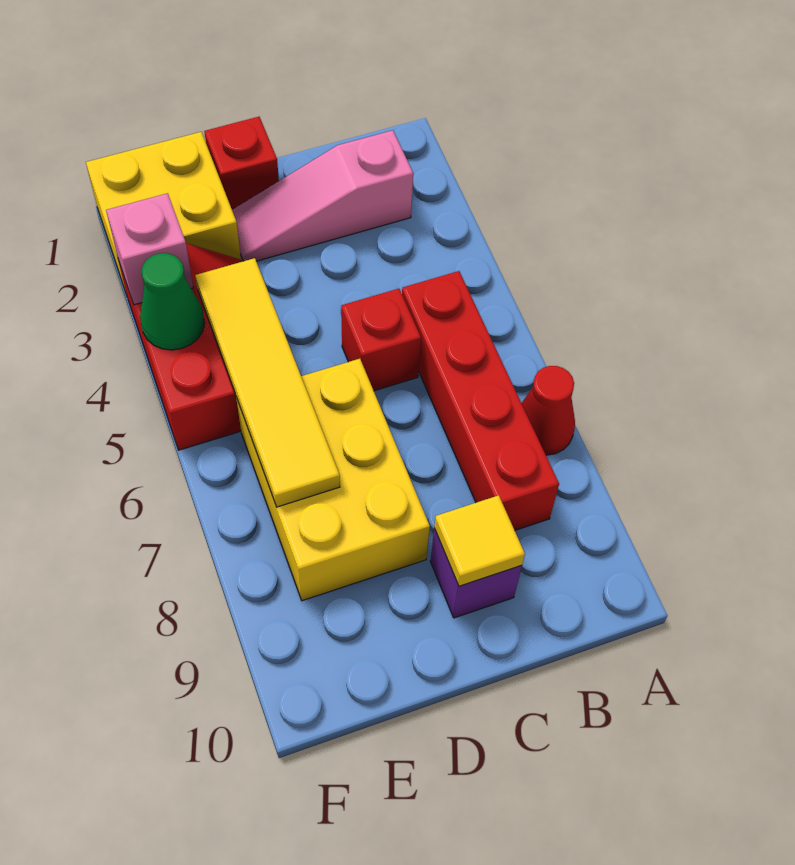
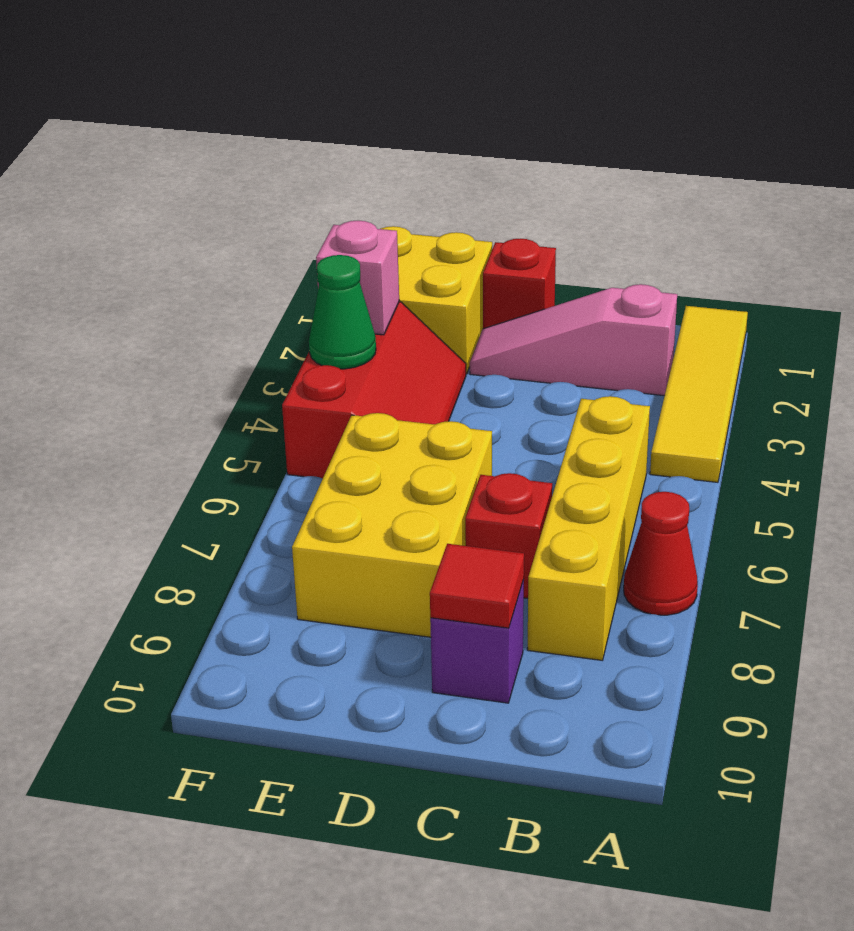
red 1x4 brick [402,271,559,530] -> yellow 1x4 brick [527,396,650,660]
red 1x1 brick [341,289,421,391] -> red 1x1 brick moved to [465,473,552,598]
yellow 1x1 tile [434,495,525,586] -> red 1x1 tile [430,544,524,628]
yellow 1x4 tile [195,258,340,507] -> yellow 1x4 tile moved to [650,306,748,482]

